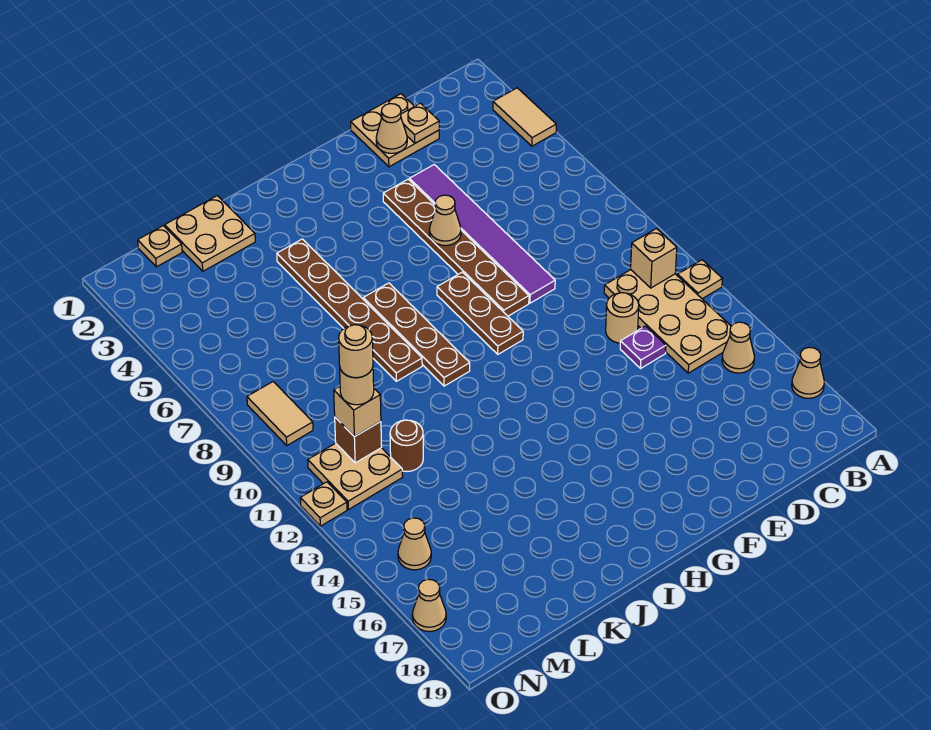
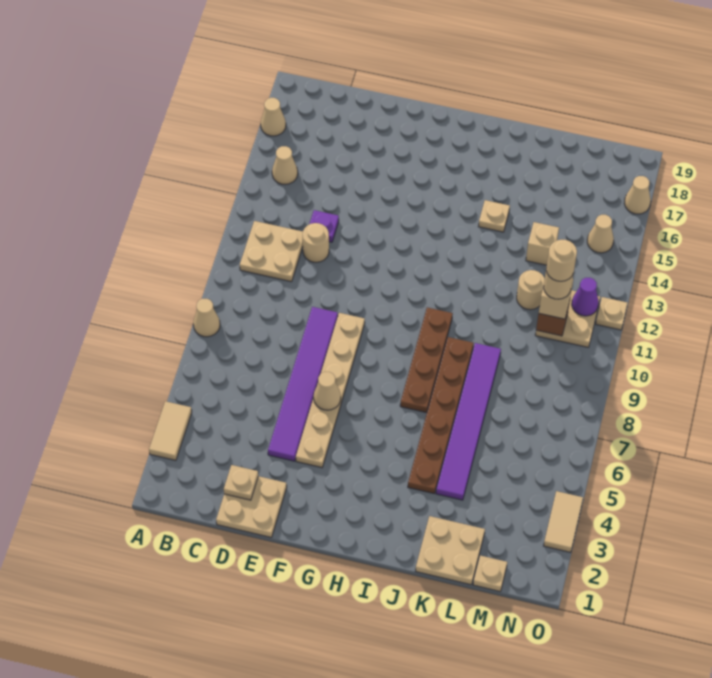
tan 1x1 plate [678,260,722,299] -> tan 1x1 plate moved to [478,200,510,232]
tan 2x4 plate [604,270,731,373] -> tan 2x2 plate [240,221,303,282]
tan 1x1 brick [631,229,677,288] -> tan 1x1 brick moved to [526,222,559,265]
tan 1x1 cone [376,104,407,153] -> tan 1x1 cone moved to [193,299,220,337]
brown 1x6 plate [383,179,529,316] -> tan 1x6 plate [296,313,365,468]
brown 1x3 plate [437,272,523,354] -> none
none -> purple 1x6 tile [436,343,501,500]
brown 1x1 round brick [390,420,423,472] -> tan 1x1 round brick [517,270,545,310]
tan 1x2 tile [247,382,313,445] -> tan 1x2 tile moved to [544,491,583,552]
none -> purple 1x1 cone [572,278,599,316]

